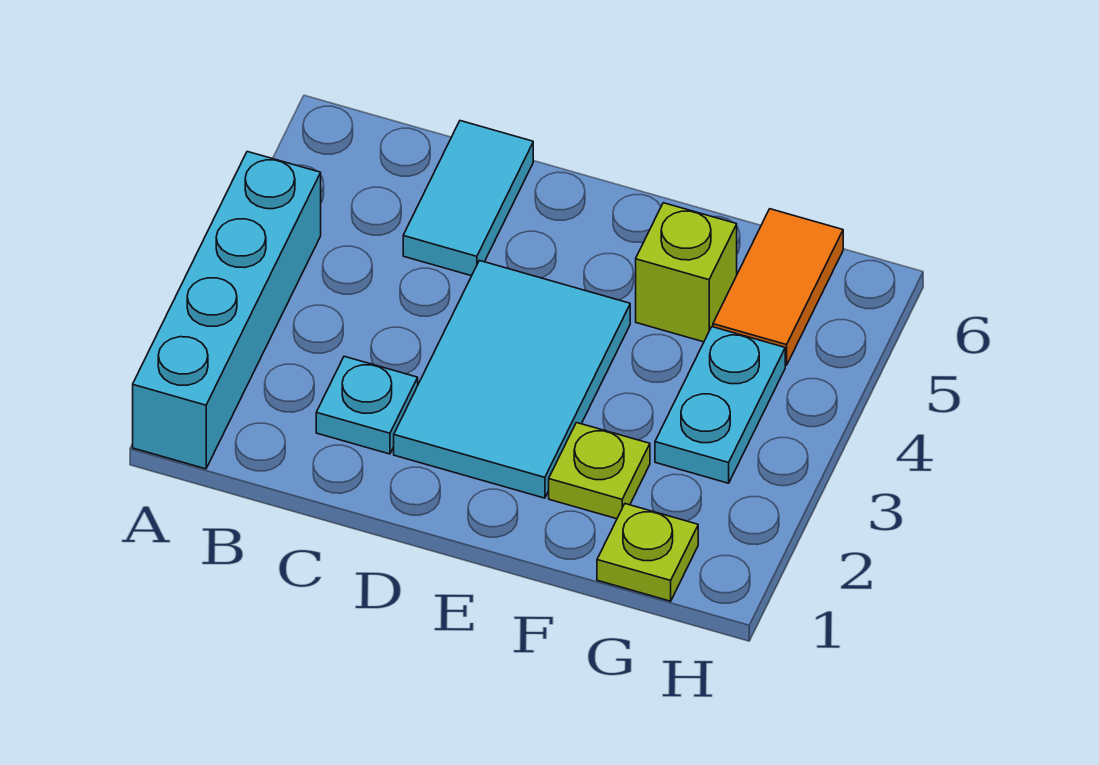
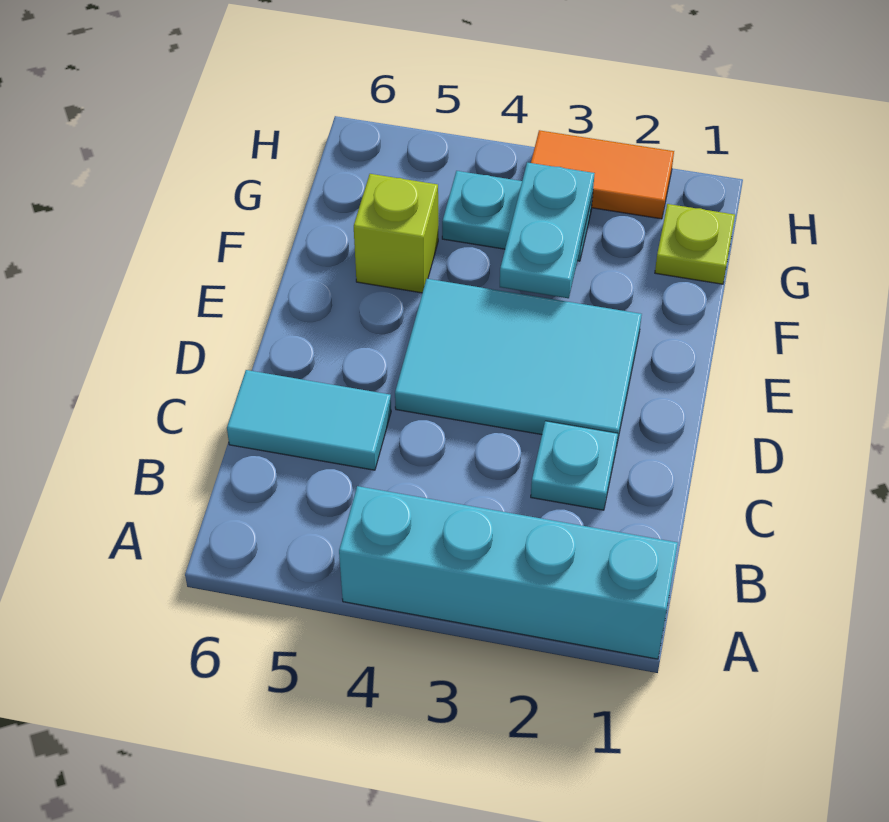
lime 1x1 plate [549,423,650,519] -> none
none -> cyan 1x2 plate [500,162,595,298]
orange 1x2 tile [713,209,843,365] -> orange 1x2 tile moved to [531,130,674,219]

